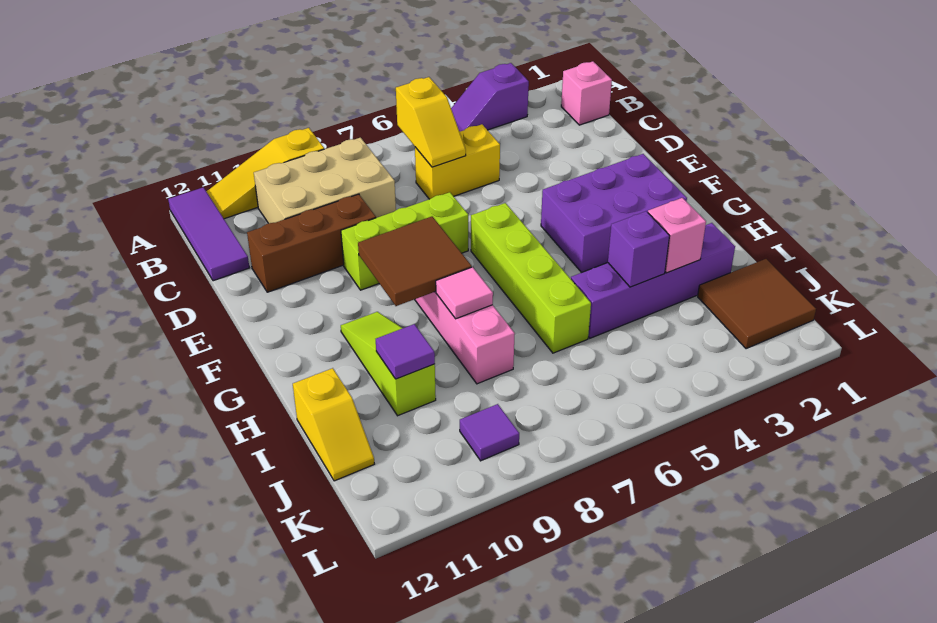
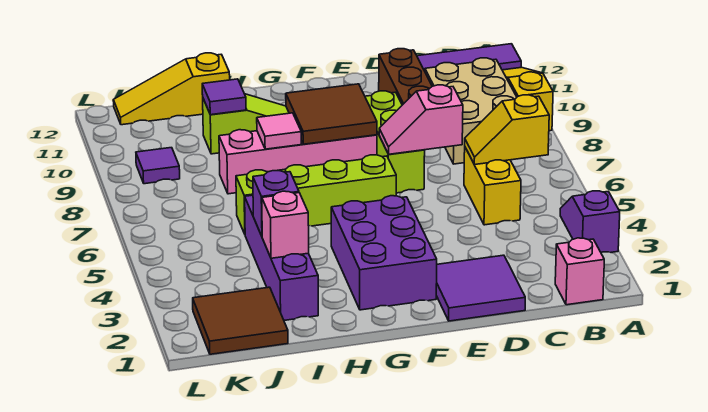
none -> purple 2x2 tile [436,255,525,321]
none -> pink 1x2 slope [379,85,463,154]
yellow 1x2 slope [293,368,374,481] -> yellow 1x3 slope [113,53,230,125]

